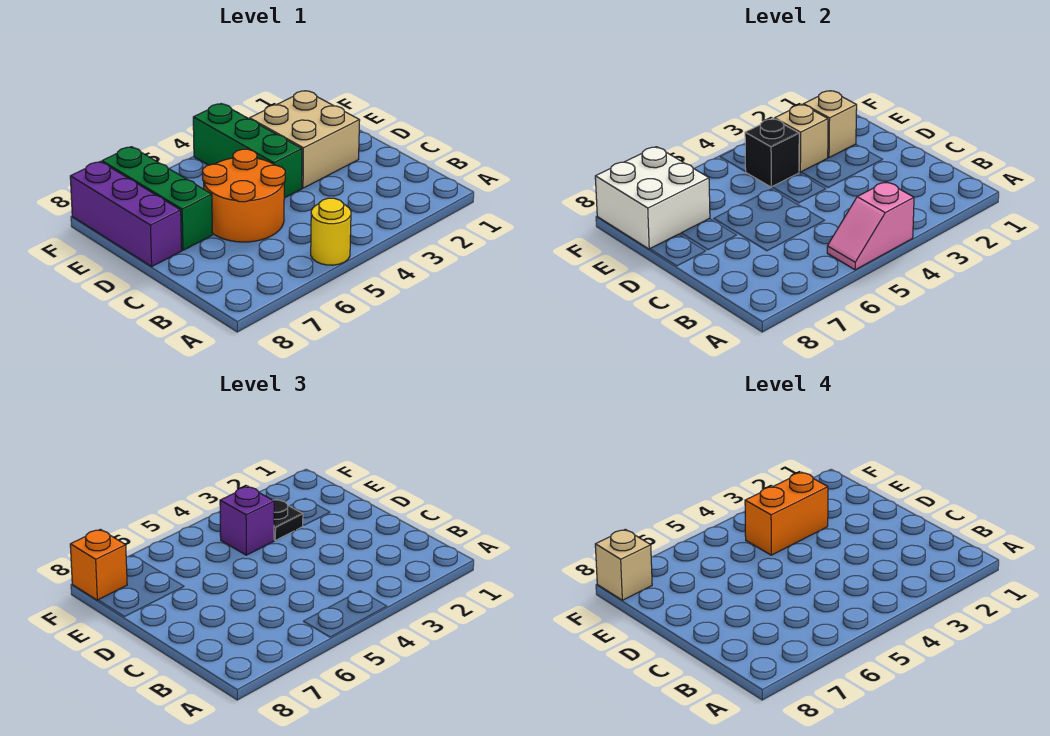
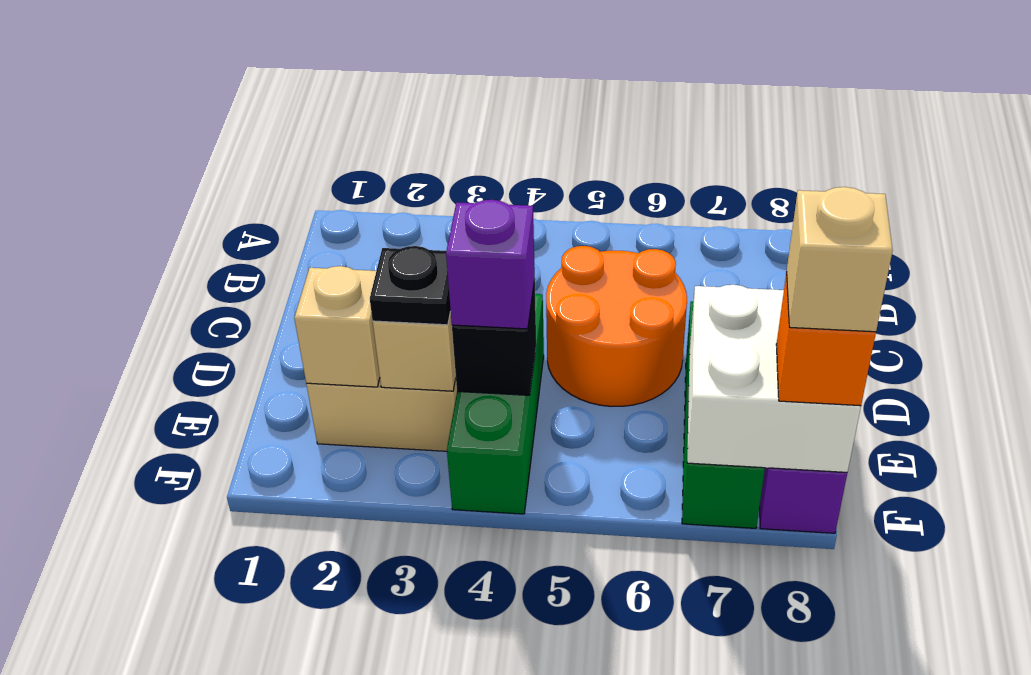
pink 1x2 slope [827,182,914,270] -> none
yellow 1x1 round brick [311,198,351,265] -> none
orange 1x2 brick [745,473,828,555] -> none

